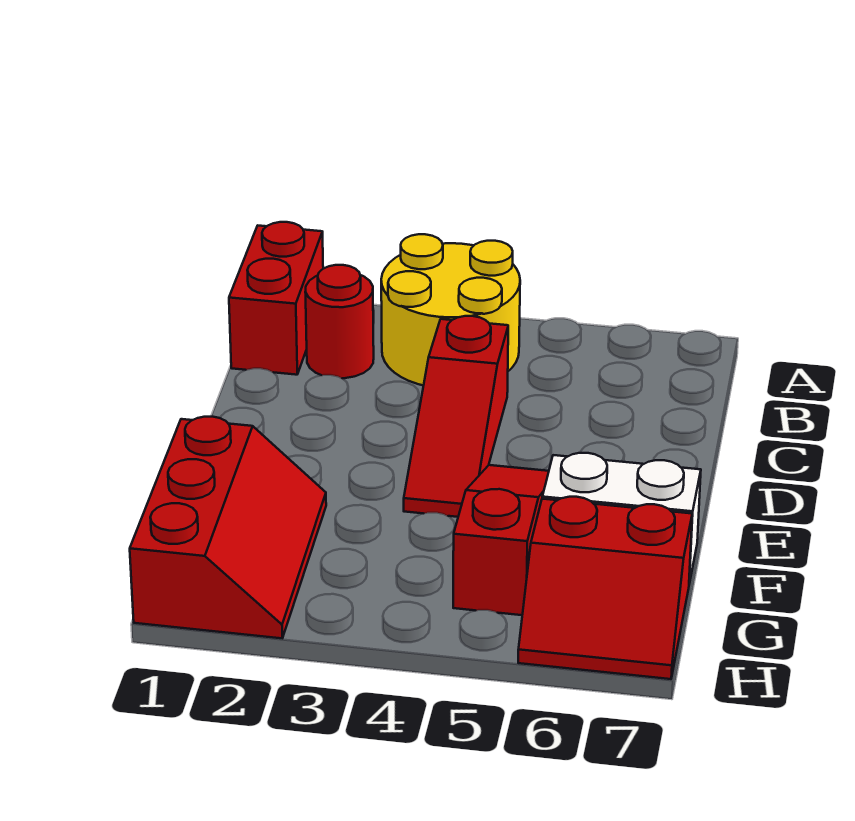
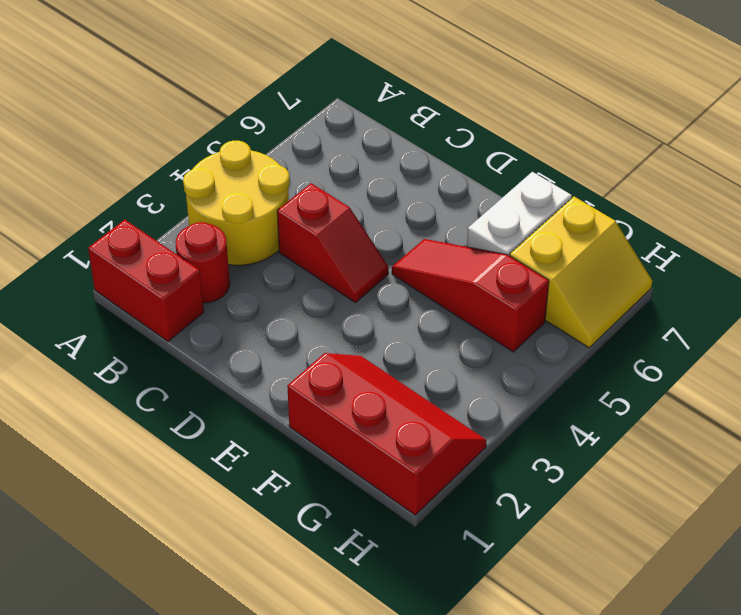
red 1x3 slope [404,316,508,517] -> red 1x2 slope [277,183,388,303]
red 2x2 slope [518,497,692,679] -> yellow 2x2 slope [510,197,652,348]

